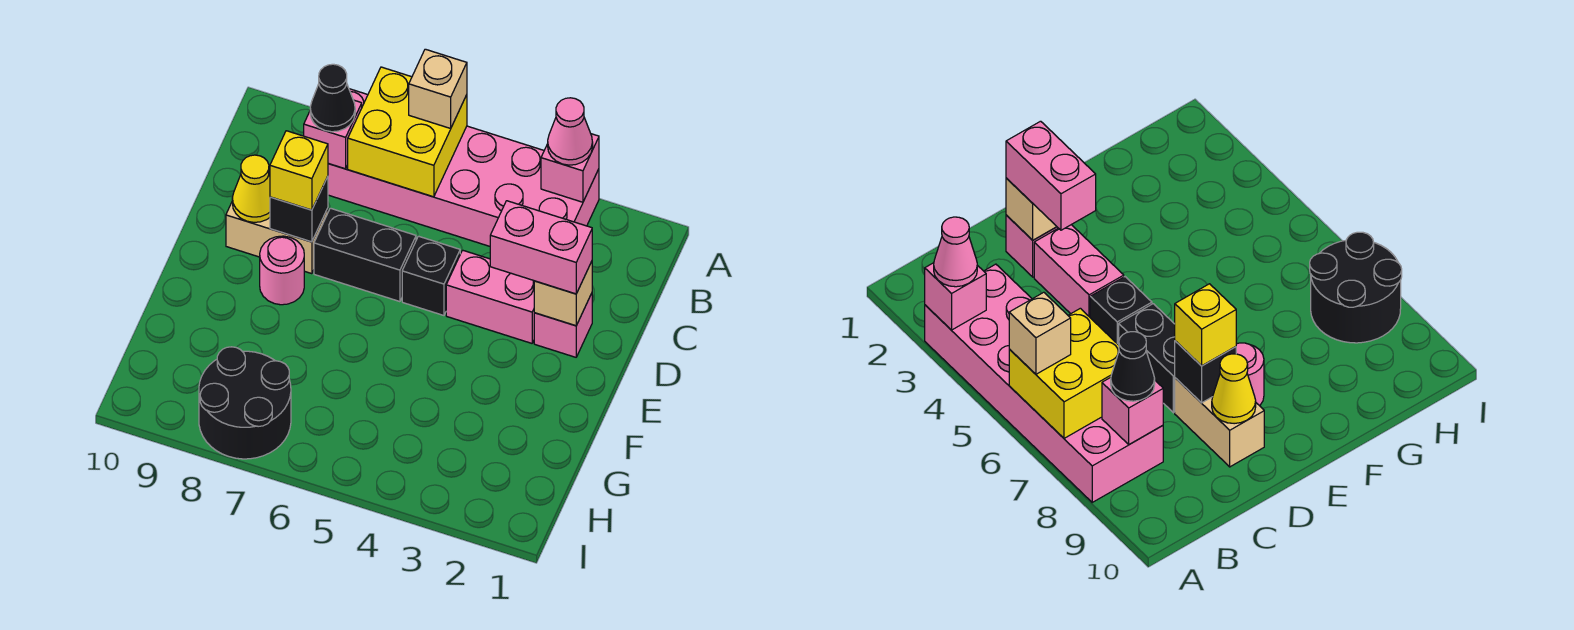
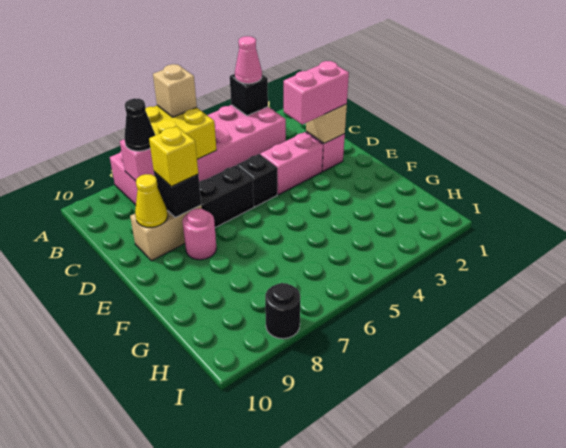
pink 1x1 brick [541,134,599,202] -> black 1x1 brick [230,74,268,116]
black 2x2 round brick [199,347,291,459] -> black 1x1 round brick [265,283,300,339]

